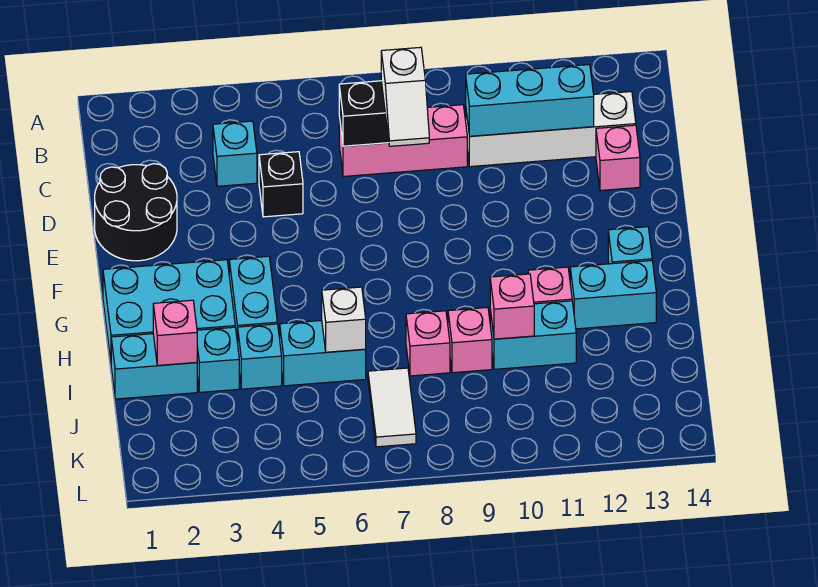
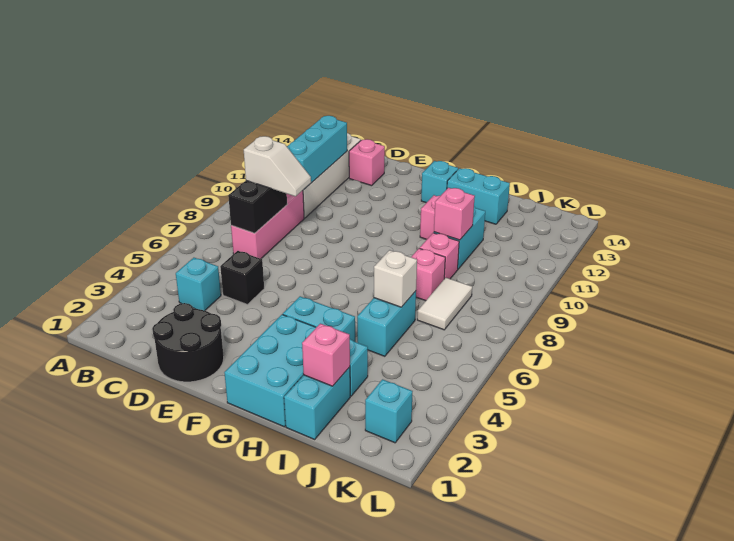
cyan 1x2 brick [570,260,656,329] -> cyan 1x2 brick turned to [447,168,510,224]
cyan 1x1 brick [238,324,282,389] -> cyan 1x1 brick moved to [365,379,413,443]
white 1x2 tile [368,368,416,447] -> white 1x2 tile turned to [417,278,472,330]

